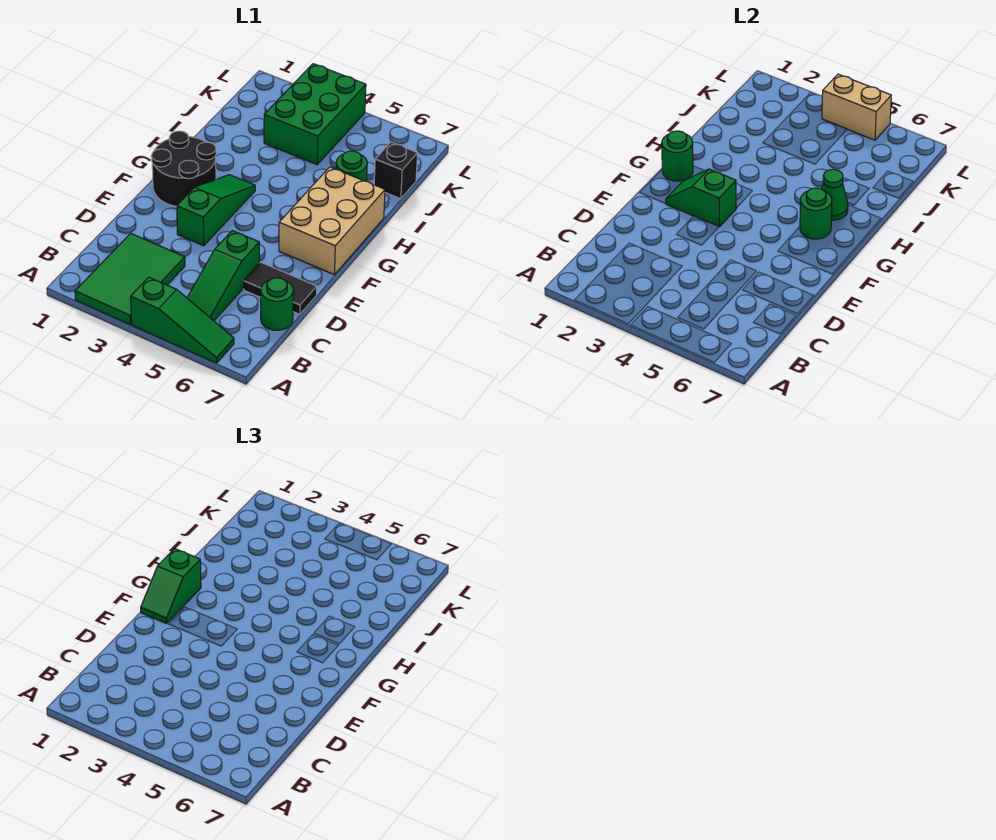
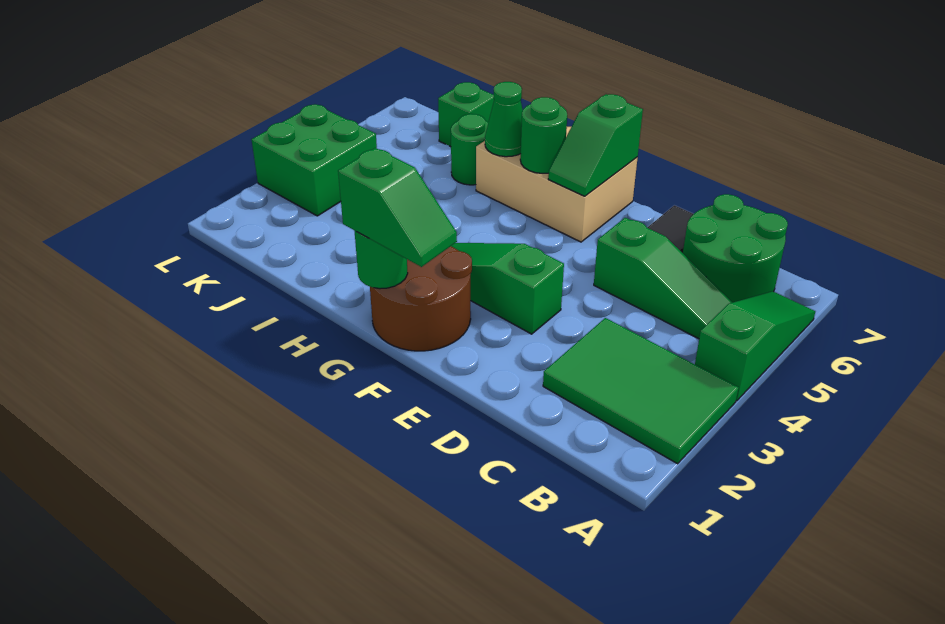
green 1x1 round brick [261,278,293,330] -> green 2x2 round brick [683,194,788,303]
black 2x2 round brick [151,131,216,207] -> brown 2x2 round brick [370,246,472,351]
green 1x2 slope [666,169,736,227] -> green 1x2 slope moved to [548,94,643,196]
green 2x3 brick [264,64,366,165] -> green 2x2 brick [251,104,377,216]
black 1x1 brick [374,142,418,199] -> green 1x1 brick [438,82,494,147]
tan 1x2 brick [822,74,891,140] -> none

